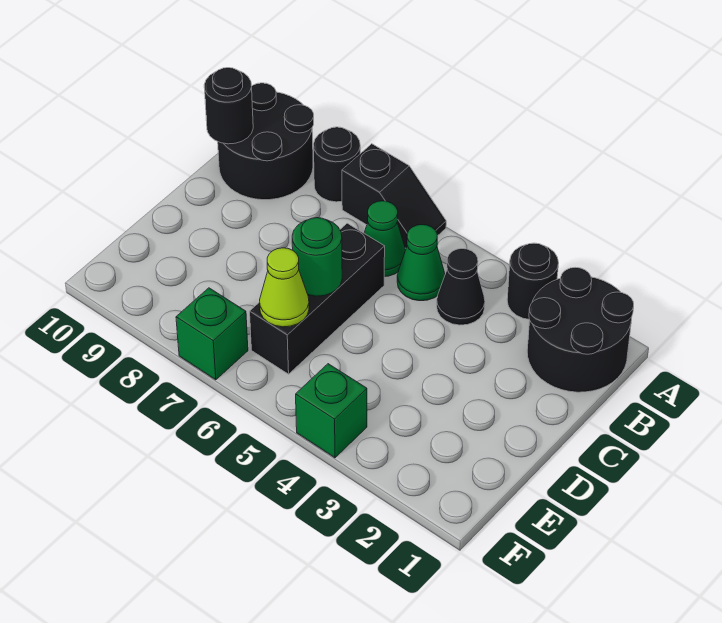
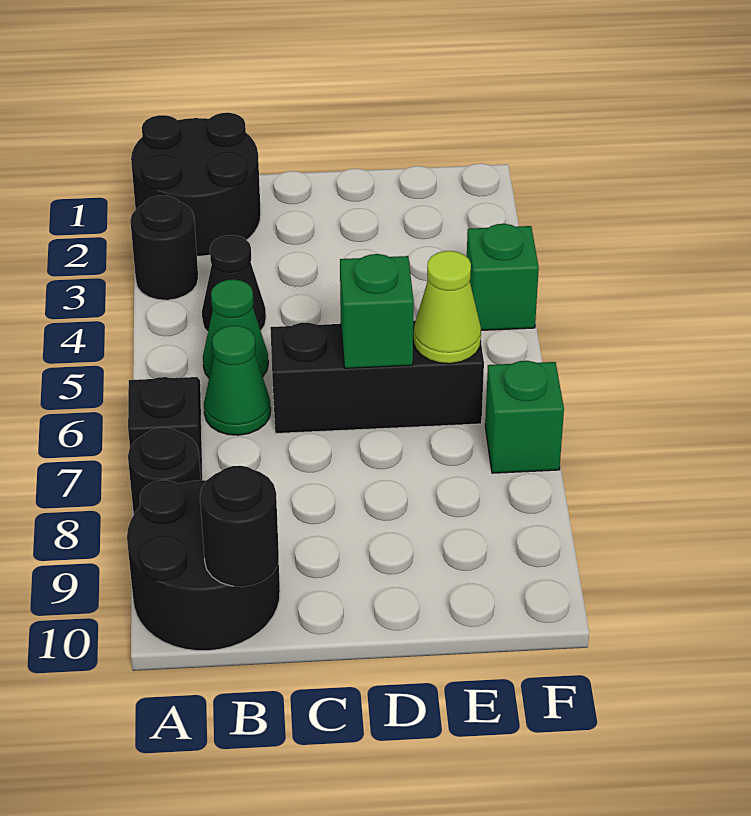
green 1x1 round brick [292,218,342,296] -> green 1x1 brick [340,254,414,368]

